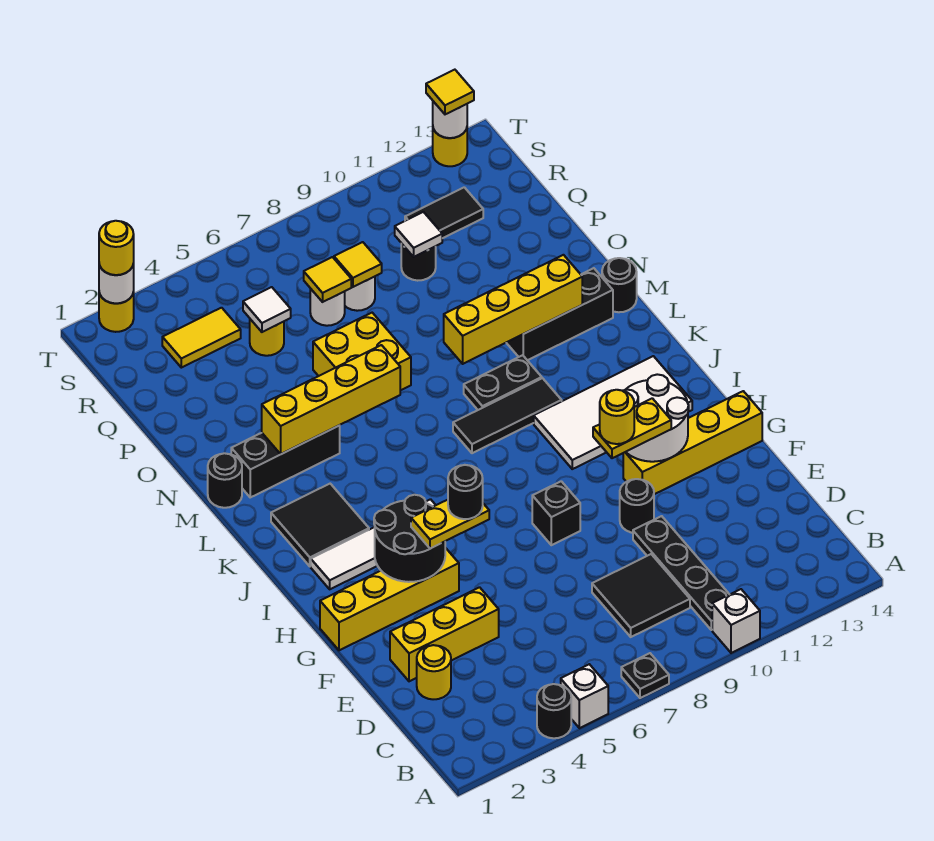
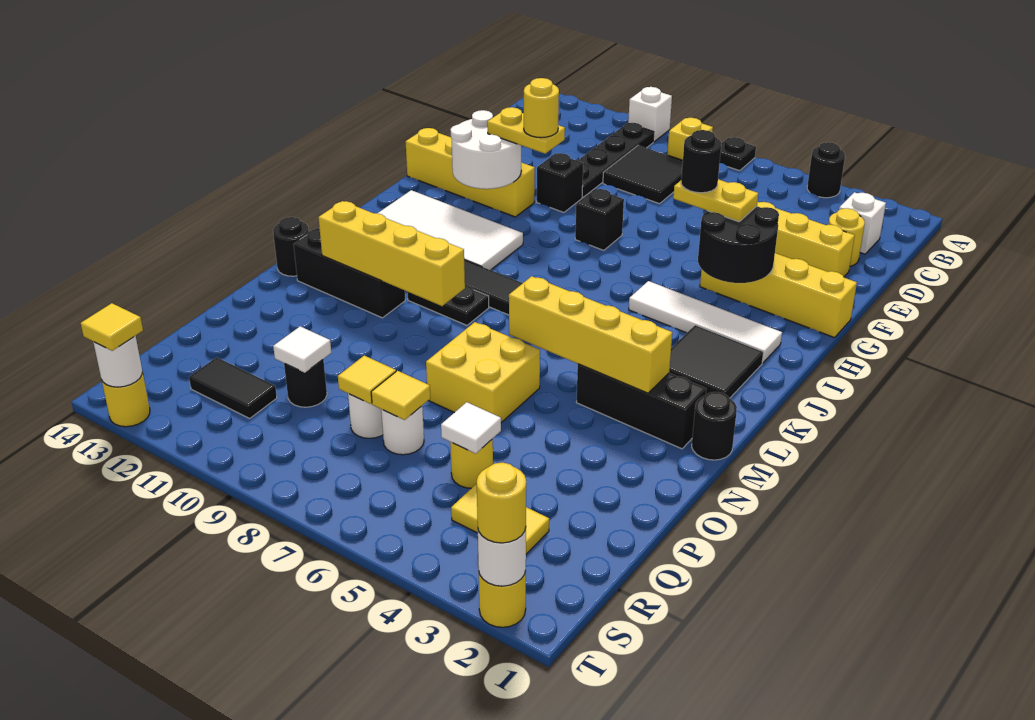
white 1x1 brick [561,664,608,728] -> white 1x1 brick moved to [839,192,886,254]
none -> yellow 1x1 brick [667,118,713,160]
black 1x1 round brick [620,479,654,533] -> black 1x1 brick [537,153,583,212]

